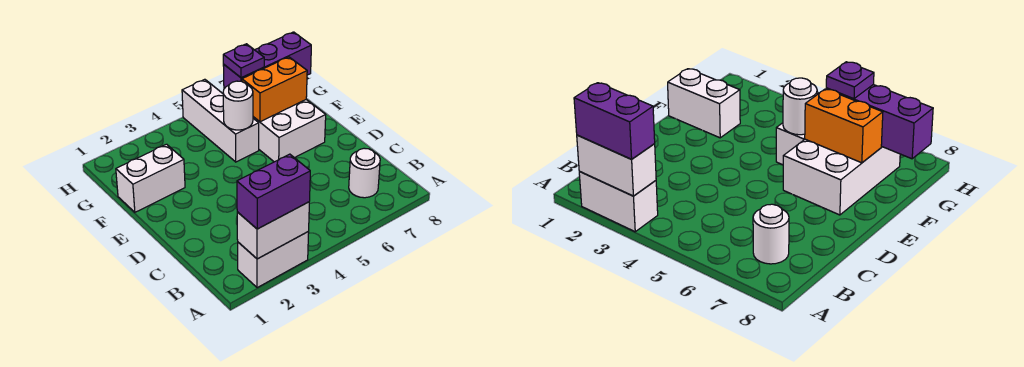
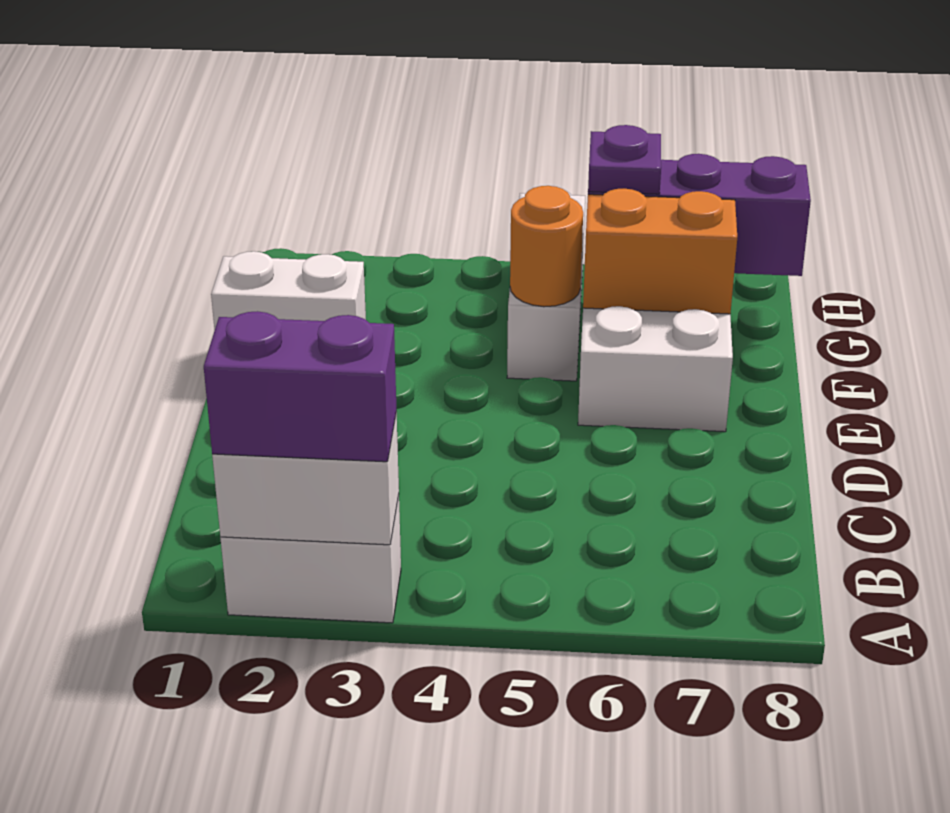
white 1x1 round brick [349,148,380,198] -> none
white 1x1 round brick [223,81,253,130] -> orange 1x1 round brick [510,186,583,307]

